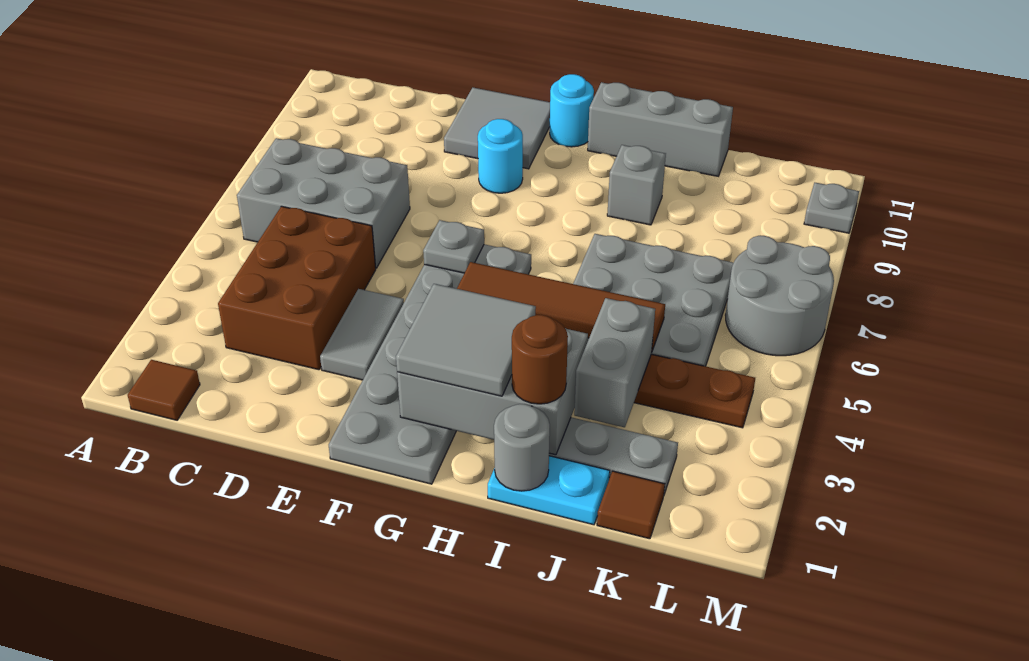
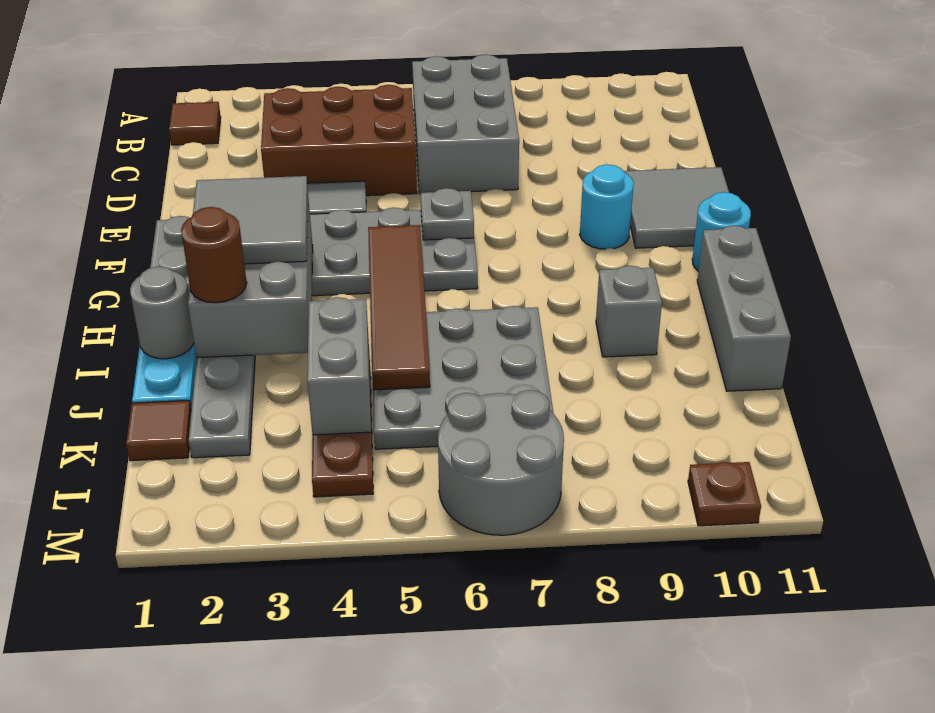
grey 1x2 brick [574,298,655,427] -> grey 1x2 brick turned to [307,297,371,435]
grey 1x1 plate [804,183,859,233] -> brown 1x1 plate [688,462,761,526]

